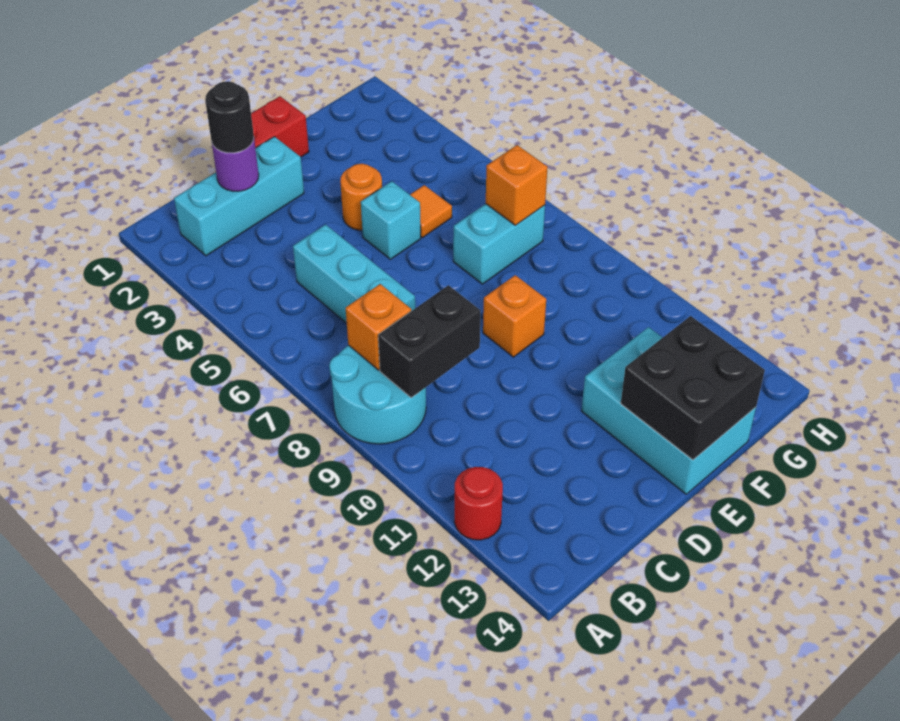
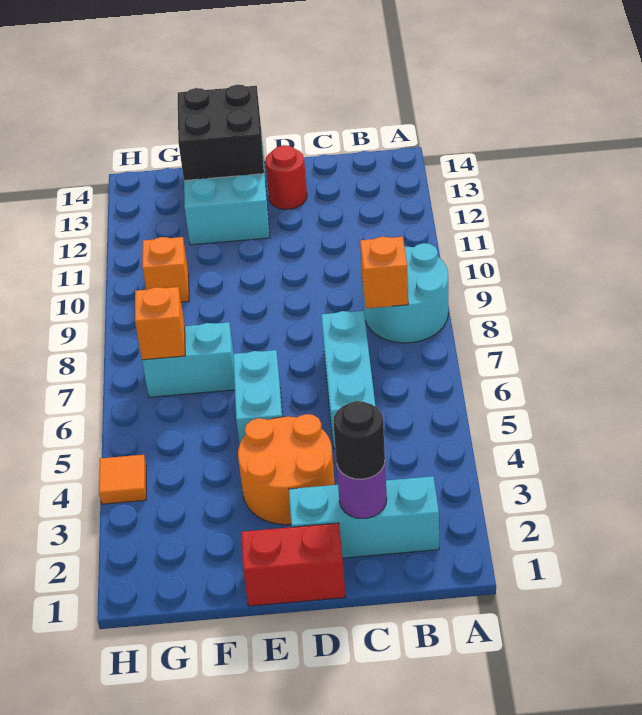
red 1x1 round brick [454,467,503,540] -> red 1x1 round brick moved to [265,145,307,209]
black 1x2 brick [378,285,480,398] -> none
orange 1x1 round brick [340,164,382,230] -> orange 2x2 round brick [238,414,335,525]
cyan 1x1 brick [361,181,421,259] -> cyan 1x2 brick [233,350,283,444]
orange 1x1 brick [483,275,546,357] -> orange 1x1 brick moved to [142,237,189,302]
orange 1x1 tile [410,185,452,238] -> orange 1x1 tile moved to [99,455,146,504]

